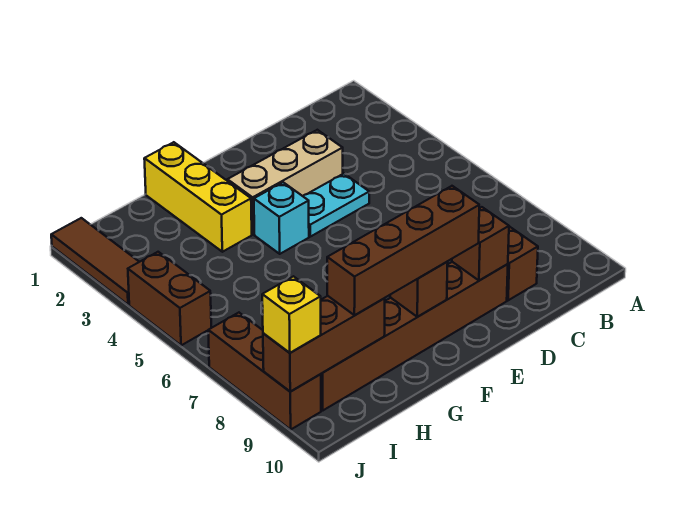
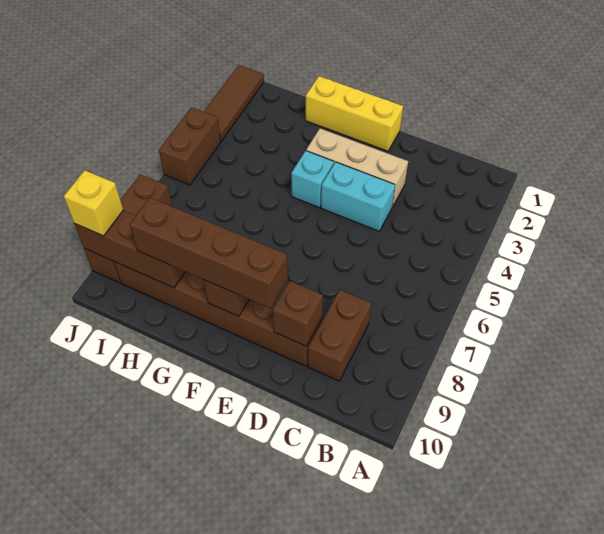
cyan 1x2 plate [303,174,369,237] -> cyan 1x2 brick [321,162,395,231]
yellow 1x3 brick [144,142,252,252] -> yellow 1x3 brick turned to [306,76,403,151]

